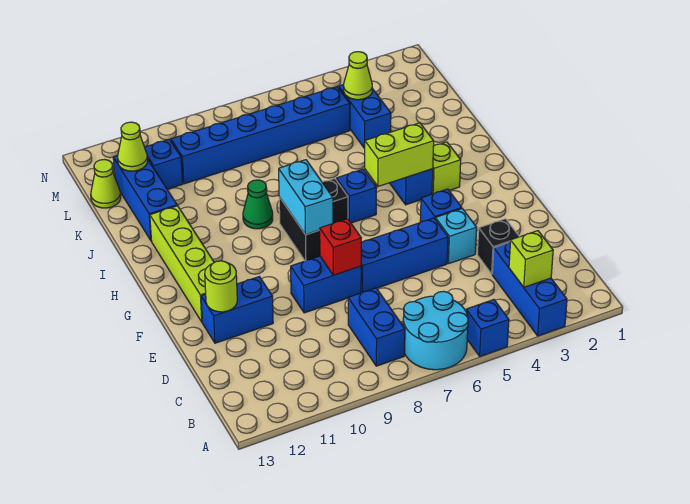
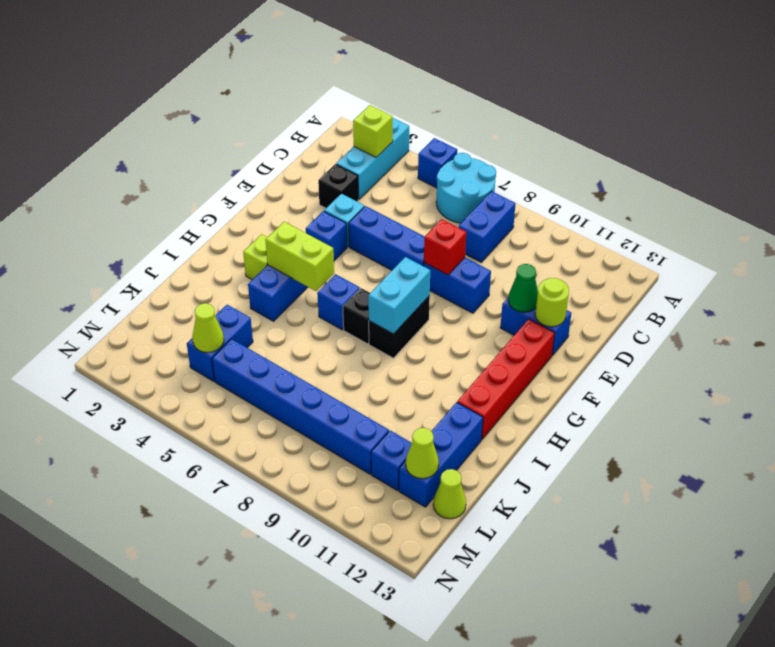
blue 1x3 brick [492,242,567,336] -> cyan 1x3 brick [336,118,409,199]
lime 1x4 brick [150,206,214,322] -> red 1x4 brick [457,319,555,439]
green 1x1 cone [243,180,273,229] -> green 1x1 cone moved to [508,264,538,312]

